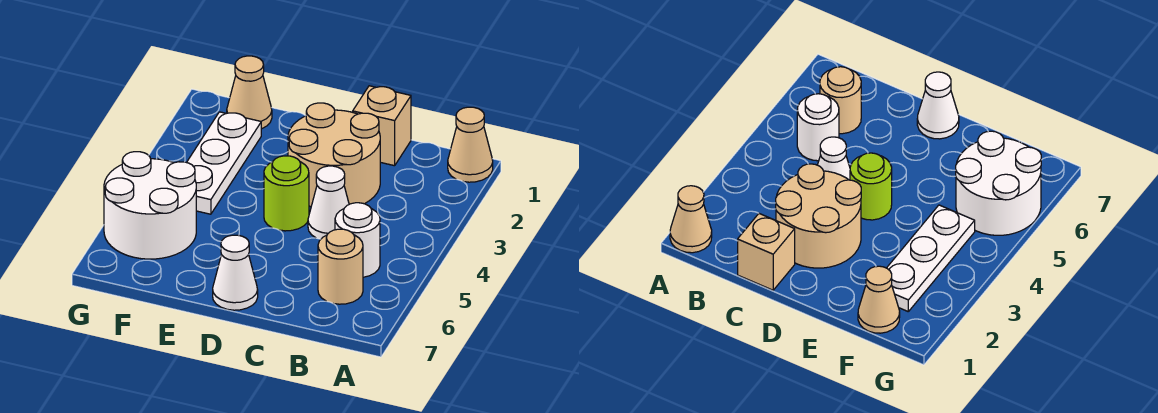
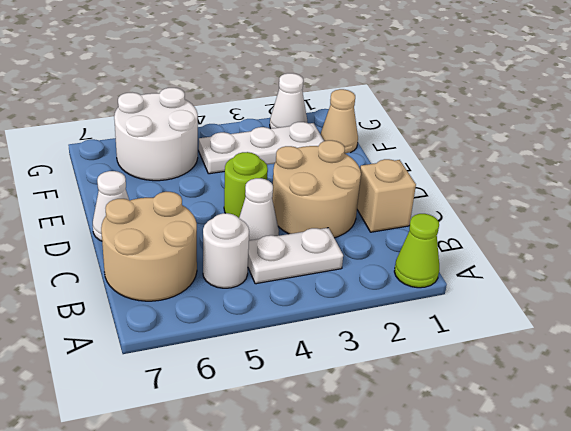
tan 1x1 cone [448,107,493,182] -> lime 1x1 cone [394,214,439,288]
none -> white 1x2 plate [248,228,343,284]
tan 1x1 round brick [318,229,363,304] -> tan 2x2 round brick [101,192,197,301]
none -> white 1x1 cone [270,73,307,129]

